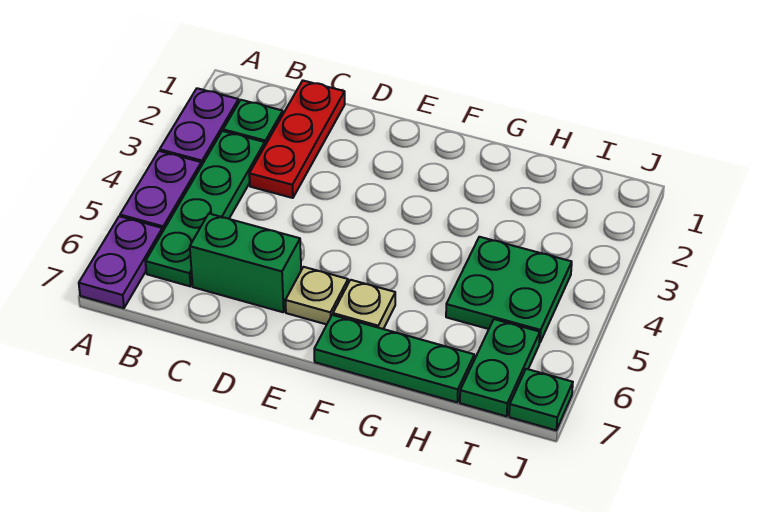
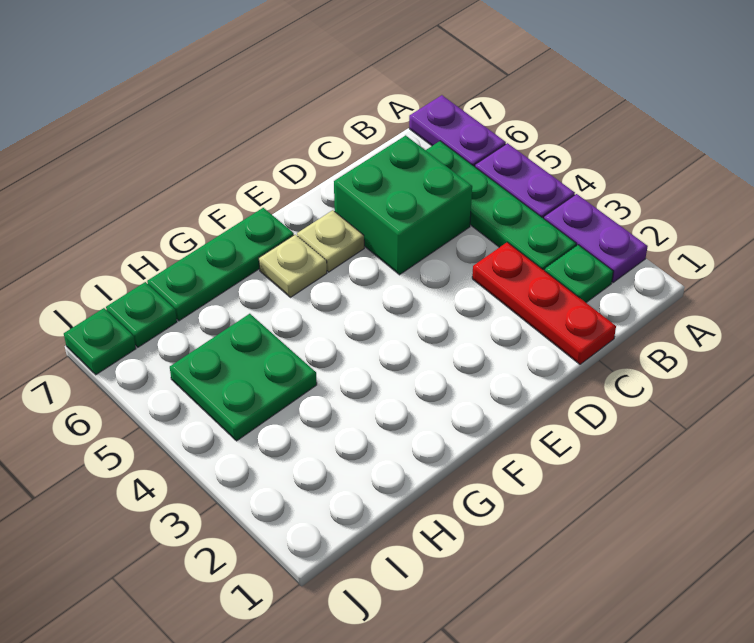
green 1x2 brick [190,214,301,312] -> green 2x2 brick [334,135,472,275]
green 1x2 plate [460,319,540,416] -> green 1x1 plate [106,282,177,347]

